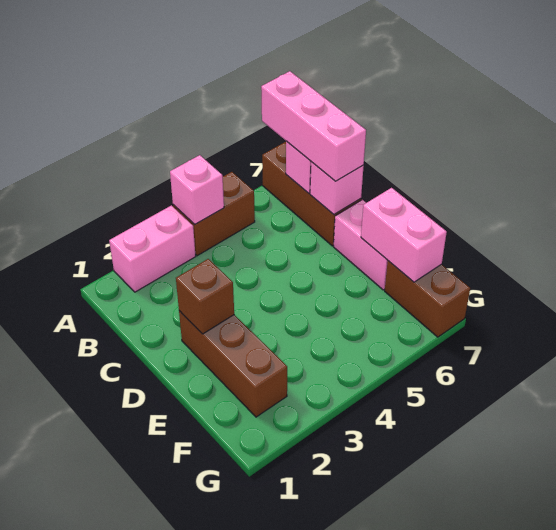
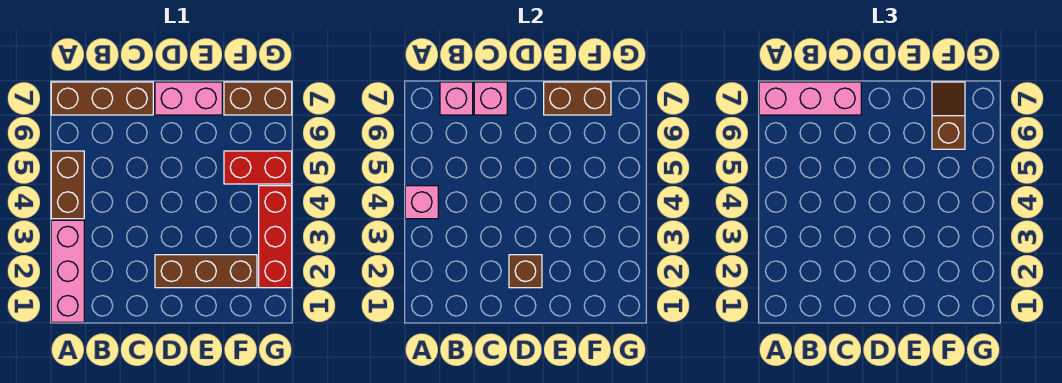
pink 1x2 brick [109,205,196,292] -> pink 1x3 brick [51,220,84,322]
pink 1x2 brick [361,188,447,282] -> brown 1x2 brick [544,82,611,115]
none -> red 1x2 brick [224,151,292,184]
none -> brown 1x2 slope [932,82,965,149]
none -> red 1x3 brick [259,186,292,288]

